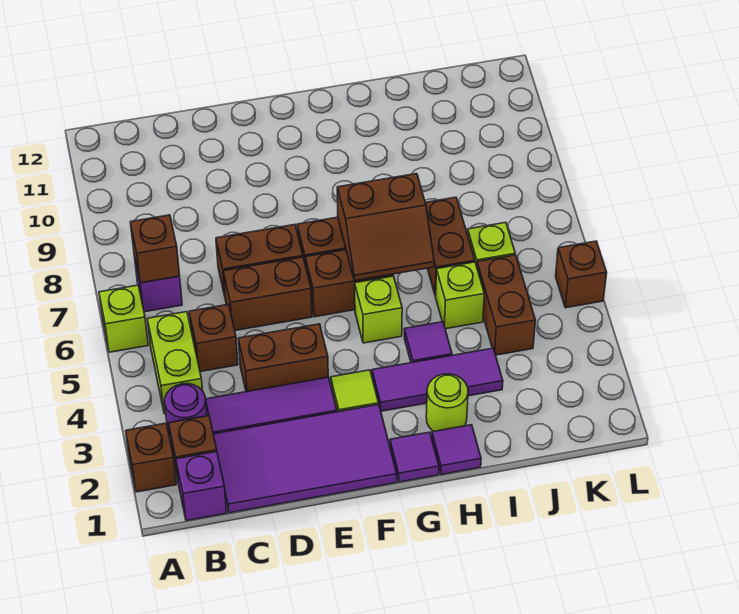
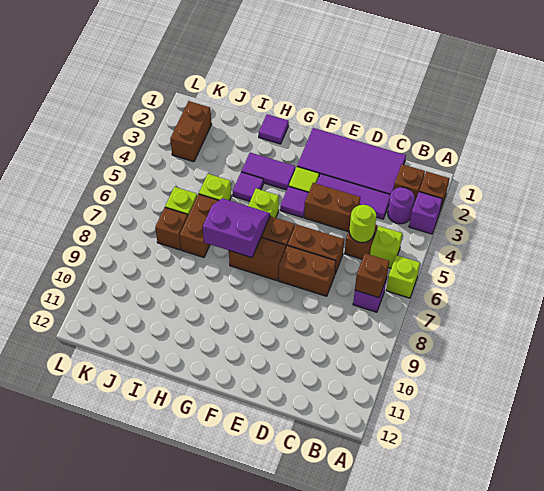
purple 1x1 brick [176,452,227,521] -> purple 1x1 brick moved to [409,192,442,234]
lime 1x2 brick [148,312,203,414] -> lime 1x1 brick [370,226,402,268]
purple 1x1 tile [390,432,439,482] -> purple 1x1 tile moved to [280,186,309,218]
purple 1x3 tile [372,348,503,411] -> purple 1x2 tile [241,153,296,190]
brown 2x2 slope [337,174,434,281] -> purple 2x2 slope [203,198,270,258]
lime 1x1 round brick [426,374,468,431] -> lime 1x1 round brick moved to [349,205,376,243]
brown 1x2 brick [477,255,535,355] -> brown 1x2 brick moved to [170,101,212,162]
brown 1x1 brick [556,241,607,308] -> brown 1x1 brick moved to [155,208,188,250]

